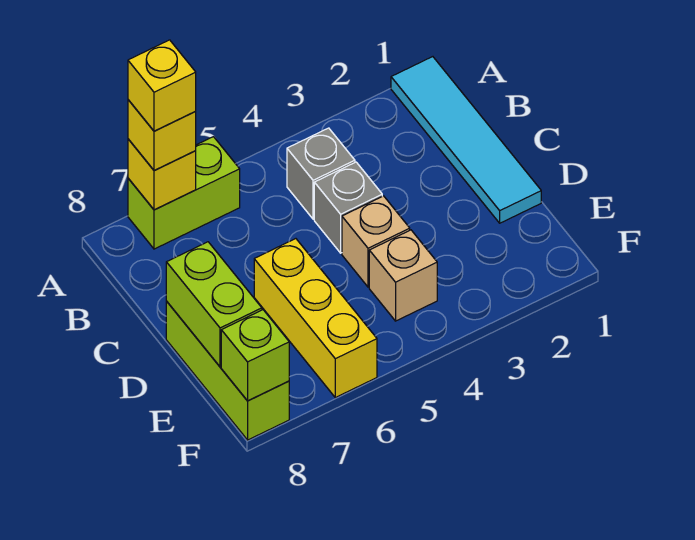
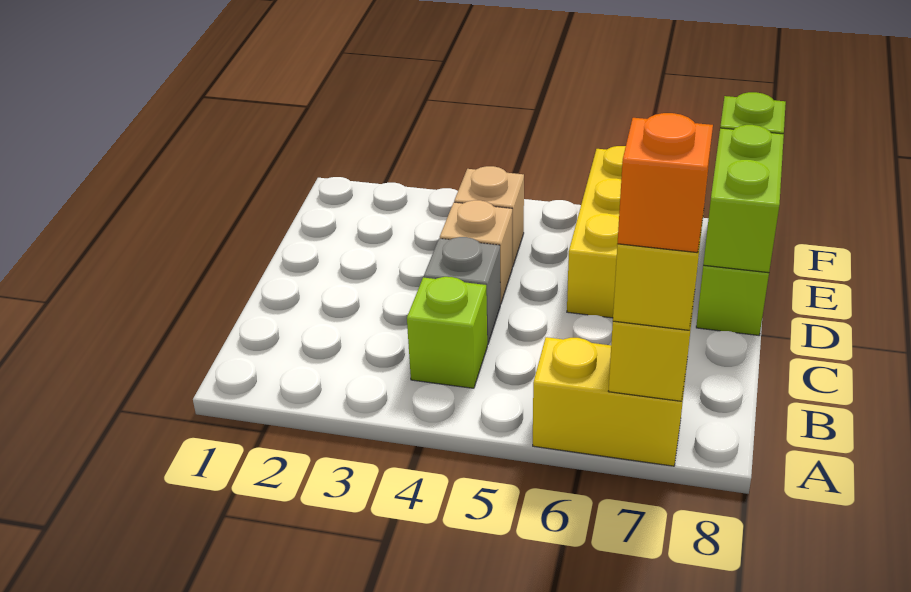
cyan 1x4 tile [391,57,541,223] -> none
lime 1x2 brick [128,137,240,249] -> yellow 1x2 brick [533,337,687,466]
yellow 1x1 brick [128,40,196,131] -> orange 1x1 brick [618,113,713,253]
grey 1x1 brick [287,128,355,219] -> lime 1x1 brick [407,277,487,388]

